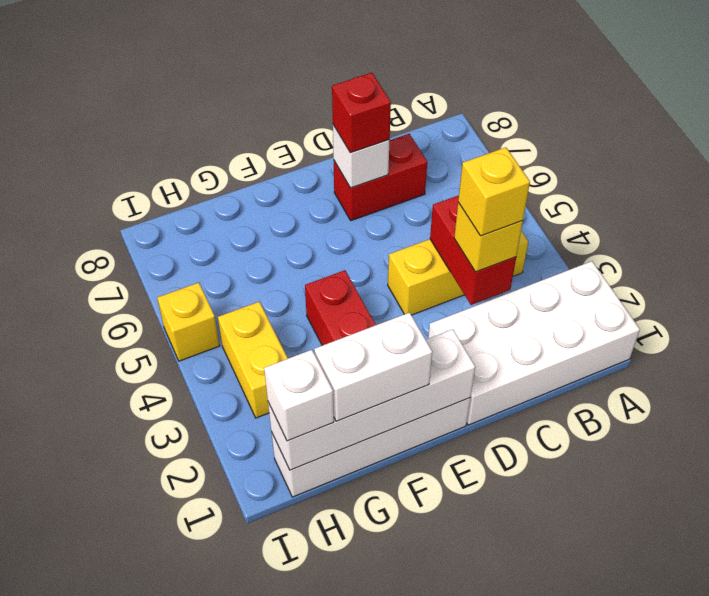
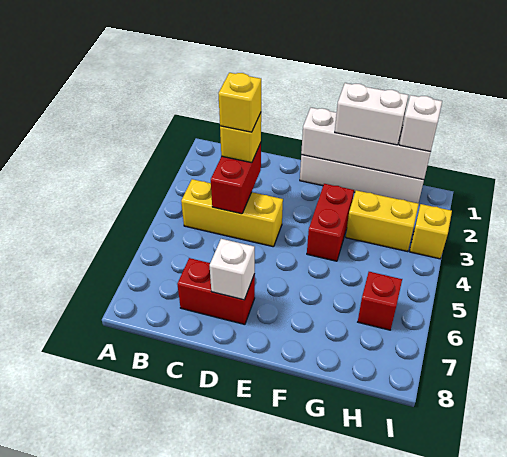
white 2x4 brick [428,261,640,425] -> none
red 1x1 brick [332,73,391,153] -> red 1x1 brick moved to [358,272,402,330]
yellow 1x2 brick [218,302,288,418] -> yellow 1x2 brick turned to [346,190,419,252]
yellow 1x1 brick [157,283,220,361] -> yellow 1x1 brick moved to [410,204,452,259]

